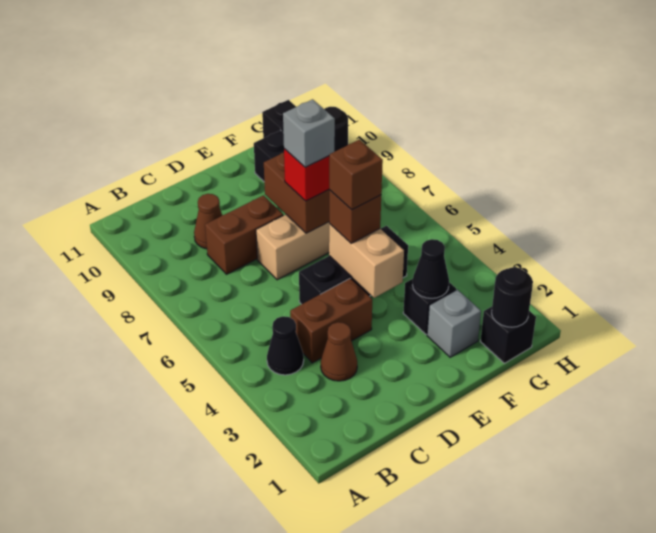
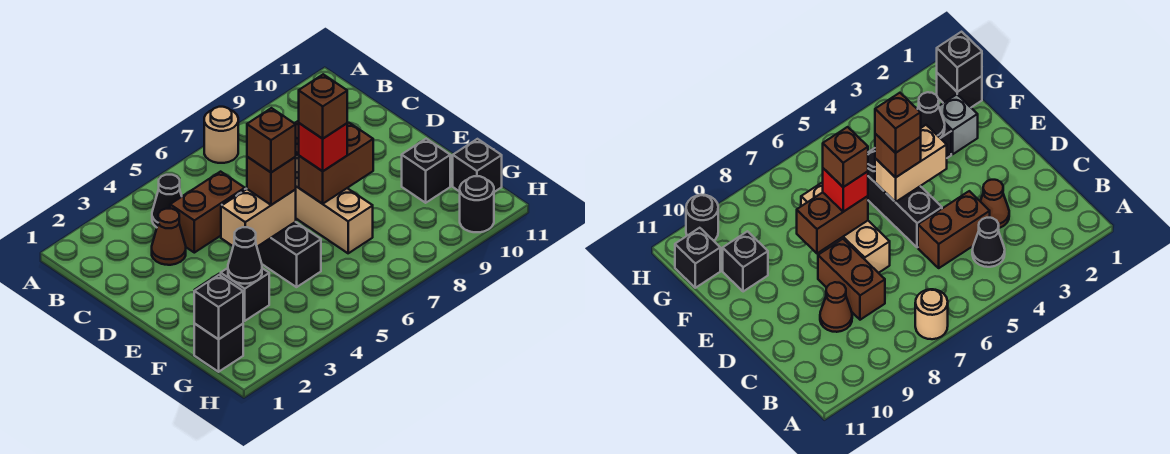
none -> tan 1x1 round brick [204,107,238,163]
brown 1x2 brick [290,278,372,363] -> brown 1x2 brick turned to [170,172,245,253]
grey 1x1 brick [283,99,335,167] -> brown 1x1 brick [299,74,347,139]
black 1x1 round brick [492,267,533,327] -> black 1x1 brick [194,275,243,339]

